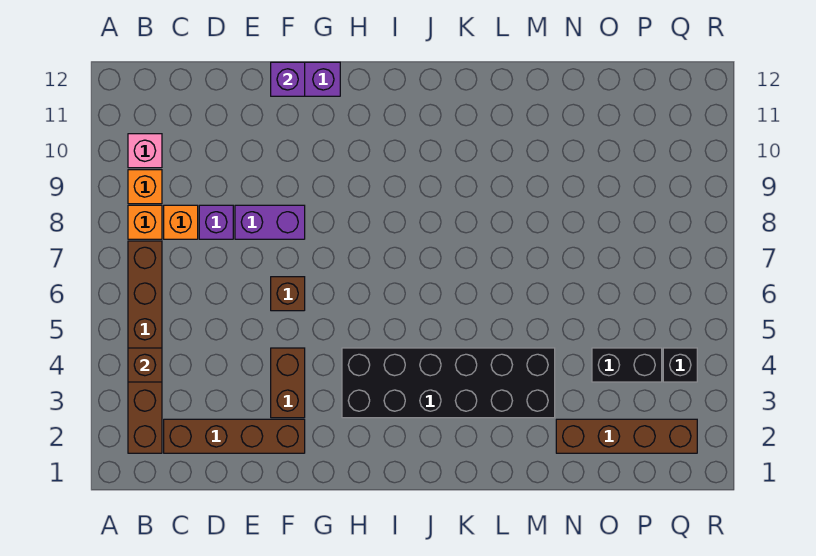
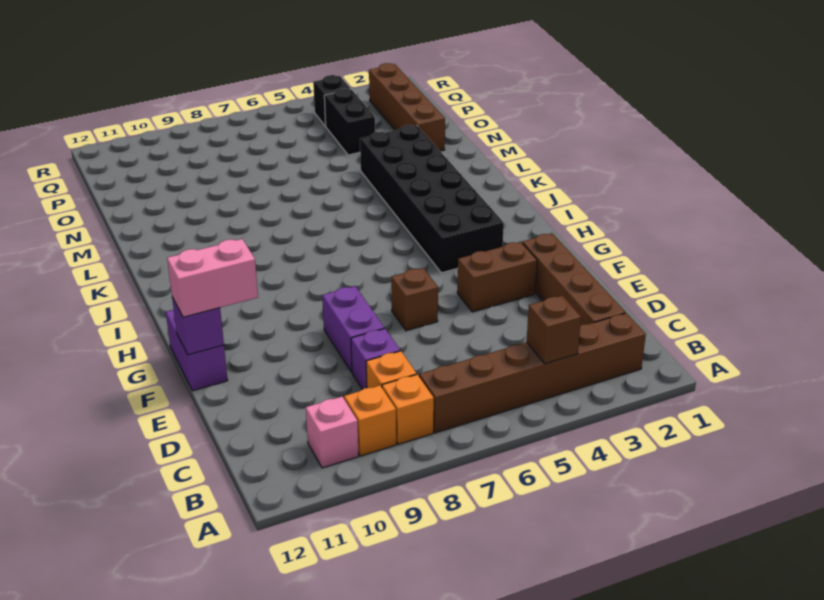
none -> pink 1x2 brick [167,239,258,317]

